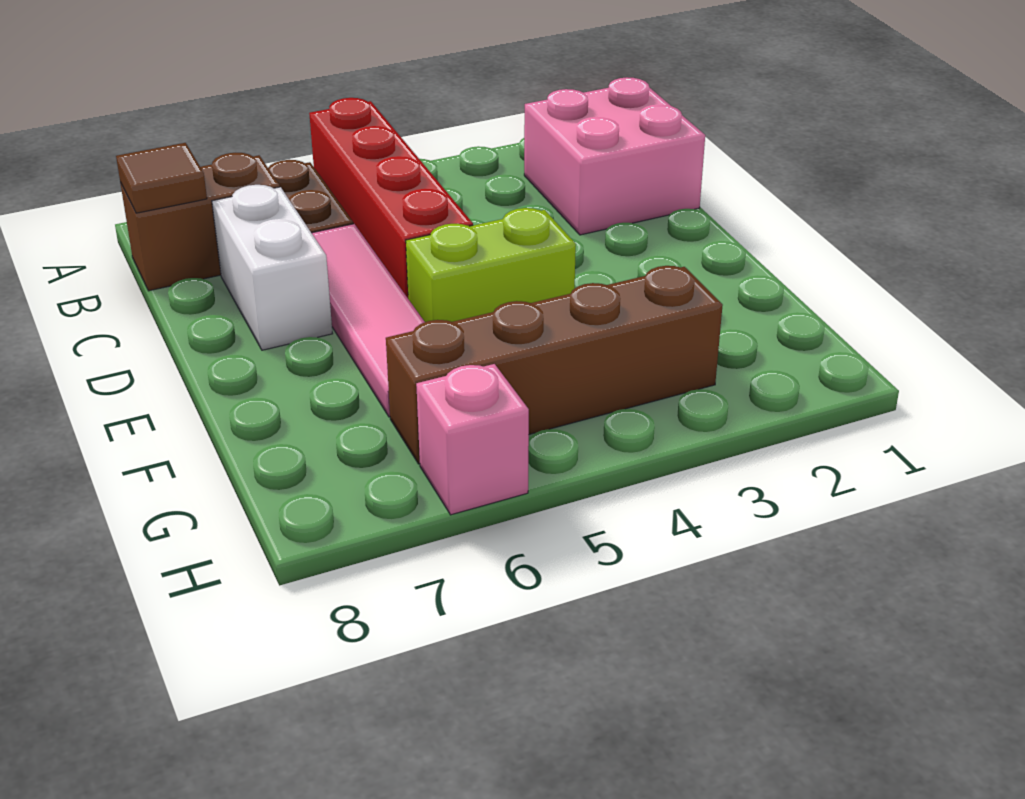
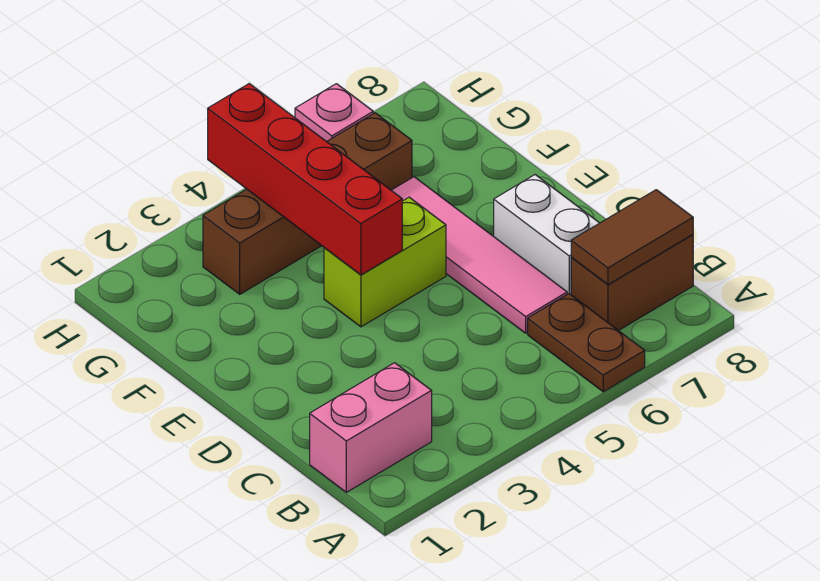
red 1x4 brick [309,98,473,298] -> red 1x4 brick moved to [208,84,402,275]
pink 2x2 brick [524,77,705,235] -> pink 1x2 brick [310,363,432,492]
brown 1x1 tile [116,143,207,213] -> brown 1x2 tile [571,190,693,285]

